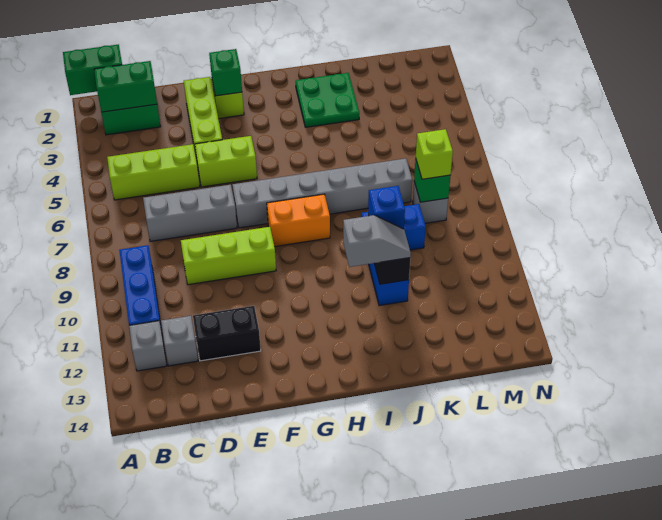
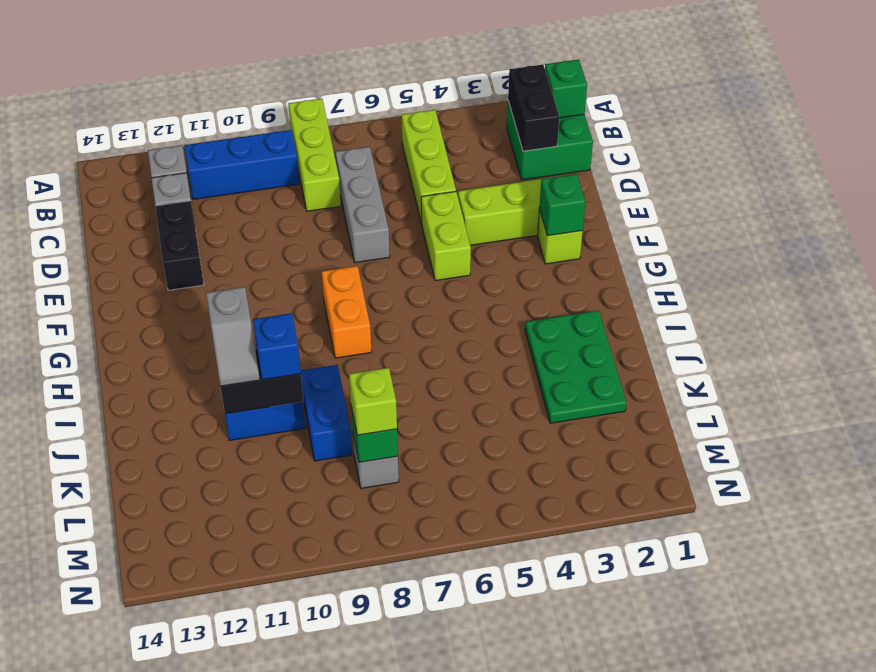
green 1x2 brick [63,45,122,95] -> green 1x1 brick [545,60,587,118]
green 1x2 brick [94,61,157,112] -> black 1x2 brick [508,65,559,151]
lime 1x3 brick [181,227,276,285] -> lime 1x3 brick moved to [288,99,341,211]
grey 1x6 brick [233,159,412,228] -> none
green 2x2 plate [296,73,359,127] -> green 2x3 plate [525,310,627,423]

